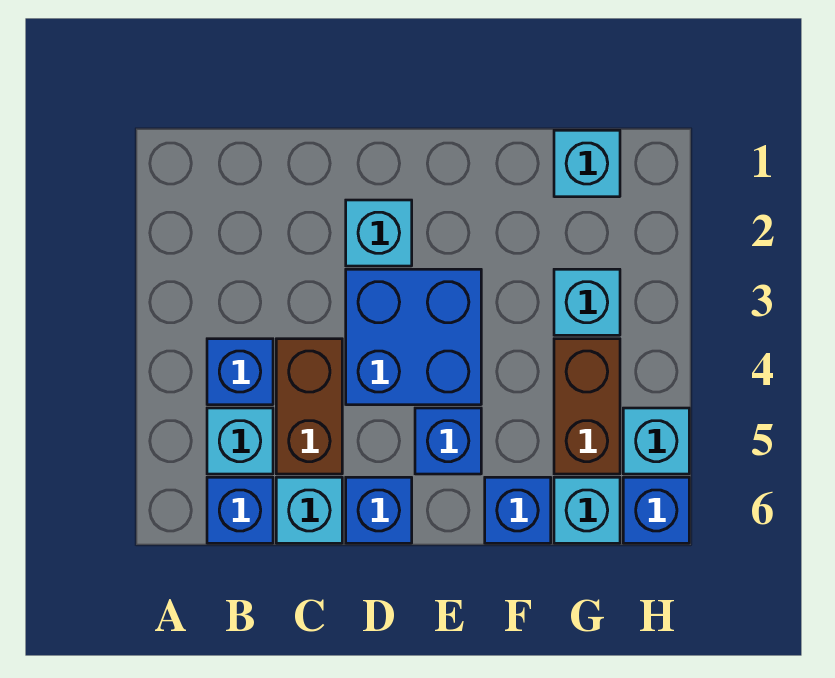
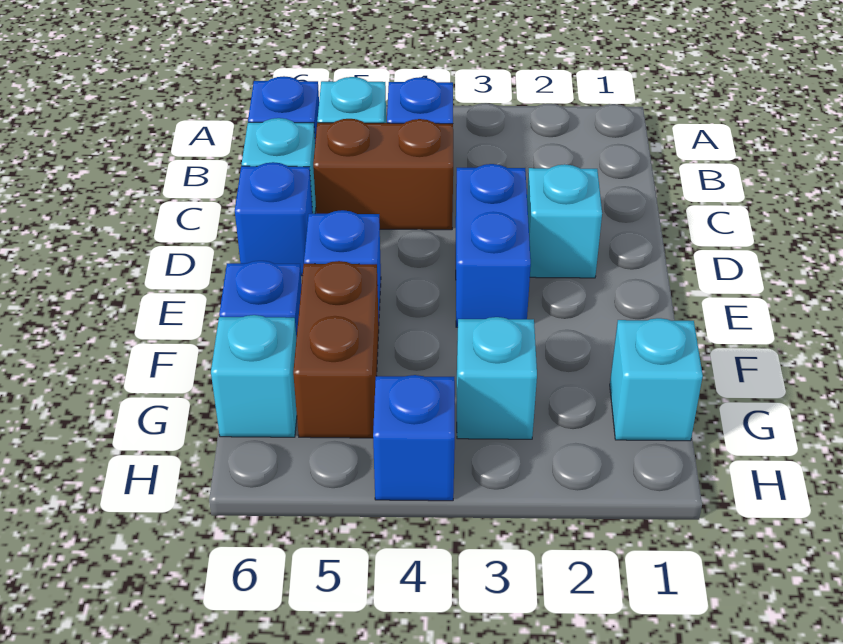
blue 2x2 brick [346,269,481,405] -> blue 1x2 brick [456,164,531,327]
brown 1x2 brick [554,339,620,474] -> brown 1x2 brick turned to [293,261,379,438]
cyan 1x1 brick [623,408,689,474] -> none
blue 1x1 brick [623,477,689,543] -> blue 1x1 brick moved to [373,375,455,501]

